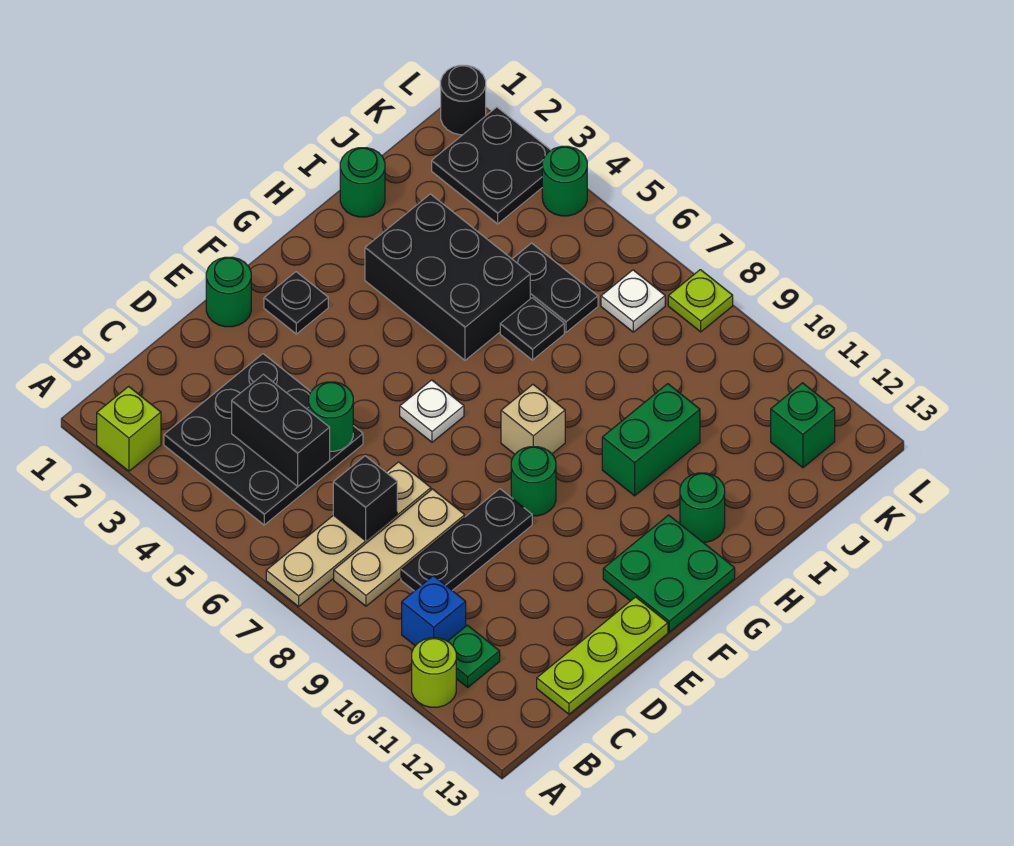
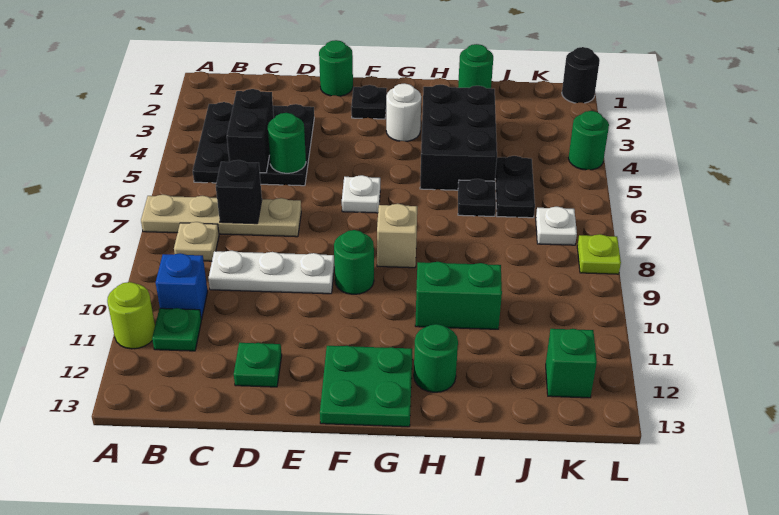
lime 1x1 brick [97,386,161,471] -> none
tan 1x3 plate [334,489,465,606] -> tan 1x1 plate [174,222,219,261]
black 1x3 plate [401,489,532,591] -> white 1x3 plate [208,250,334,294]
lime 1x3 plate [537,597,668,714] -> none
none -> green 1x1 plate [234,343,282,387]
none -> white 1x1 round brick [386,83,421,141]
black 2x2 plate [432,107,551,224] -> none

